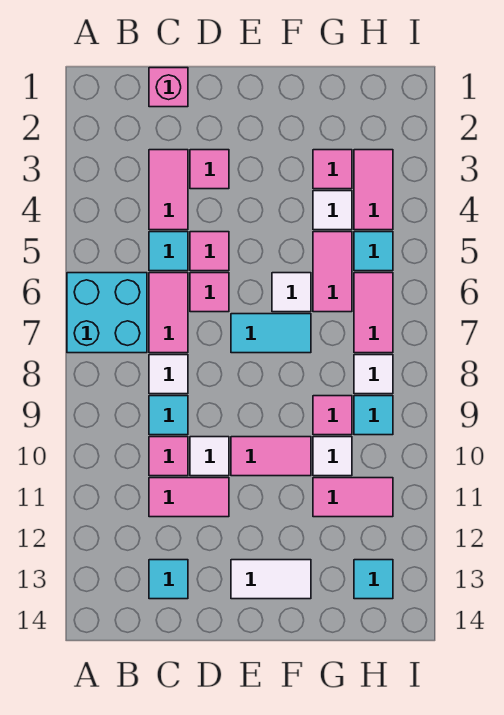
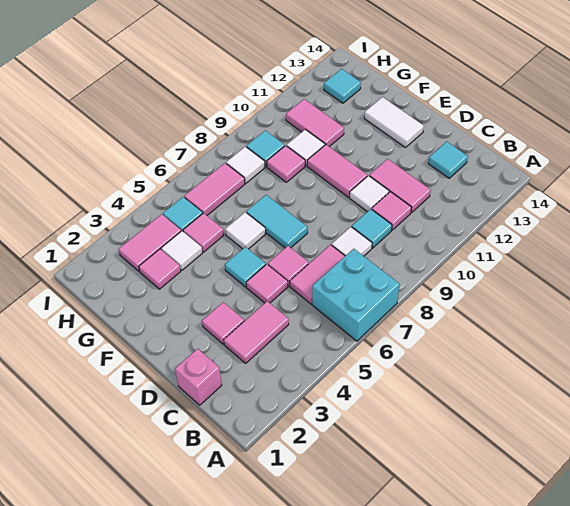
cyan 1x1 tile [149,232,188,271] -> cyan 1x1 tile moved to [225,247,266,287]
pink 1x2 tile [313,232,352,312] -> pink 1x1 tile [183,213,224,252]

